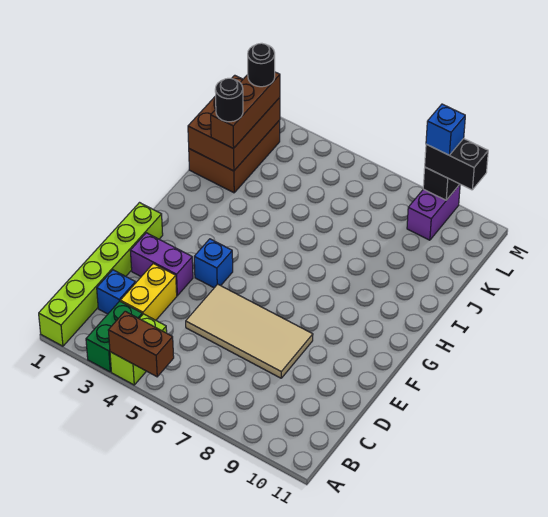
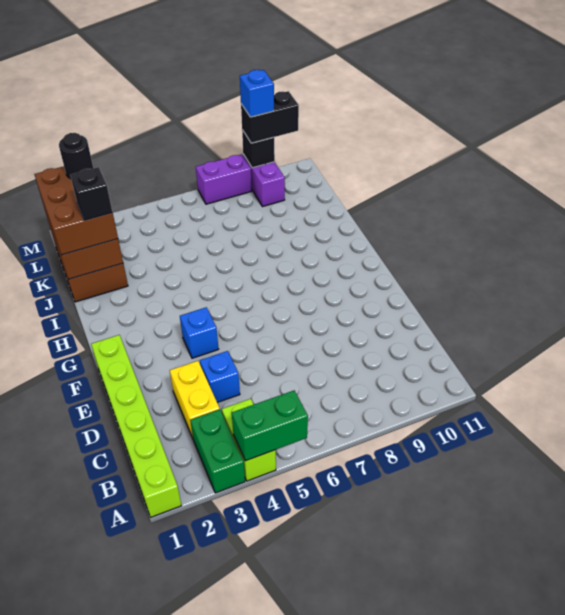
brown 1x2 brick [108,311,174,377] -> green 1x2 brick [232,391,308,461]
blue 1x1 brick [97,270,135,314] -> blue 1x1 brick moved to [200,351,240,403]
tan 2x4 tile [186,284,313,378] -> none
purple 1x2 brick [130,233,193,296] -> purple 1x2 brick moved to [196,154,252,204]
brown 1x3 brick [211,72,280,149] -> brown 2x3 brick [34,166,118,255]
black 1x1 round brick [215,78,243,122] -> black 1x1 brick [70,167,113,220]

